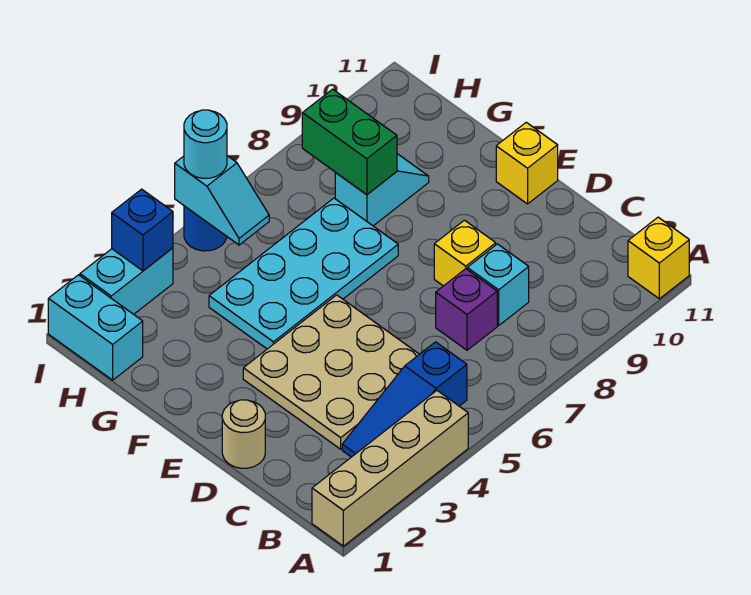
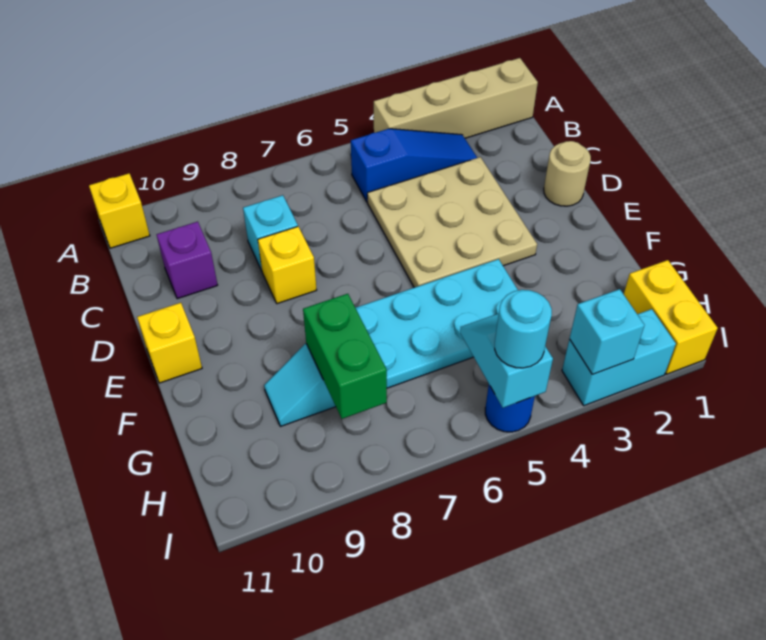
purple 1x1 brick [436,269,497,350] -> purple 1x1 brick moved to [157,222,217,299]
cyan 1x2 brick [48,275,143,380] -> yellow 1x2 brick [624,260,718,374]
blue 1x1 brick [112,189,173,271] -> cyan 1x1 brick [570,289,644,374]

